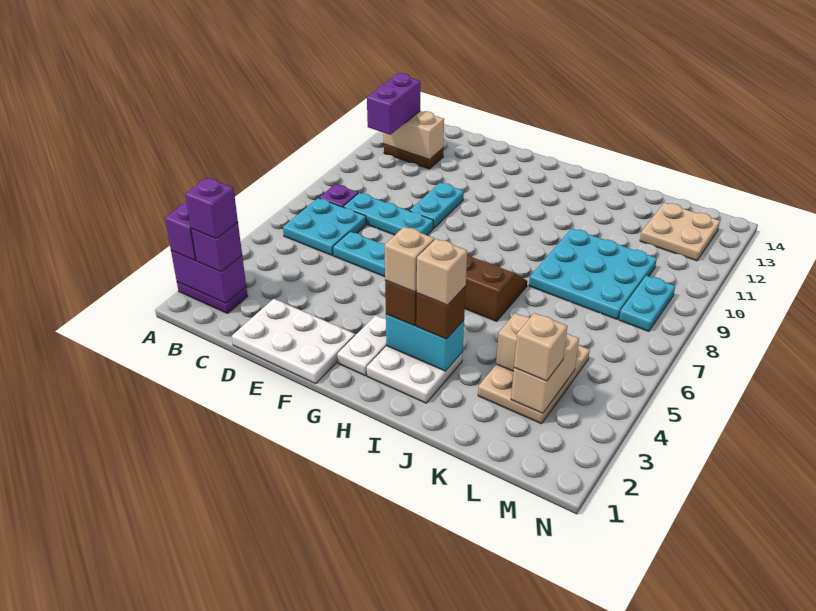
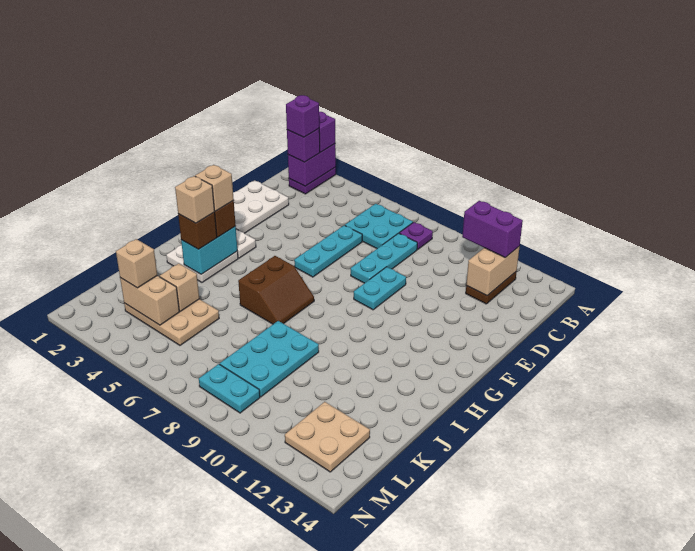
cyan 1x2 plate [410,183,464,228] -> cyan 1x2 plate turned to [354,267,406,310]
cyan 3x3 plate [529,228,657,319] -> cyan 2x3 plate [220,321,319,397]

